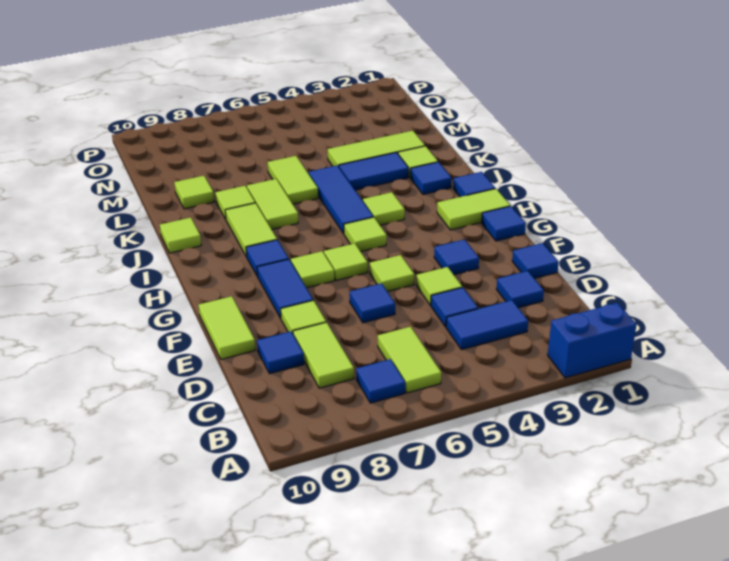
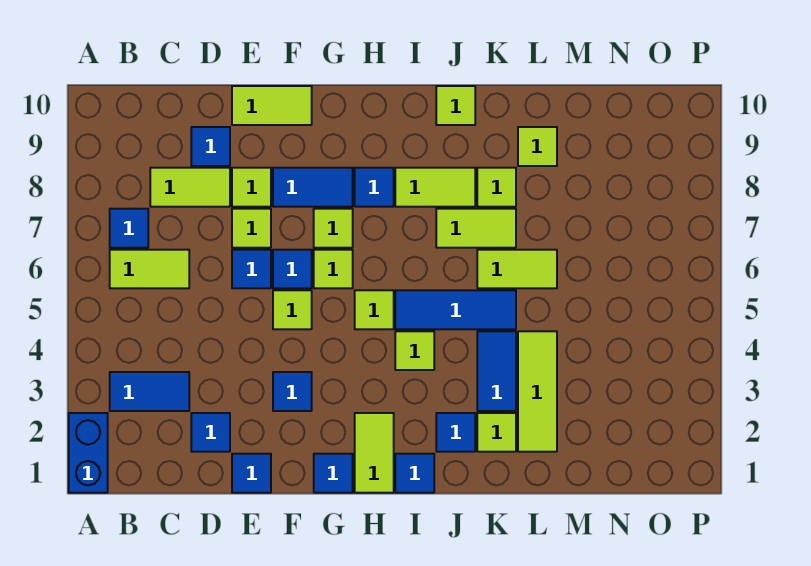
blue 1x2 tile [446,300,528,350] -> blue 1x2 tile turned to [110,372,189,411]
blue 1x1 tile [431,287,478,327] -> blue 1x1 tile moved to [273,250,312,288]
lime 1x1 tile [416,267,462,305] -> lime 1x1 tile moved to [232,209,271,248]

